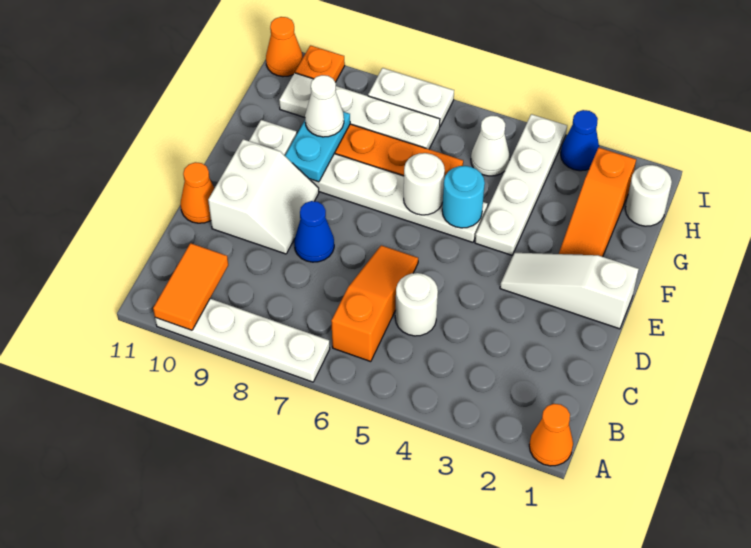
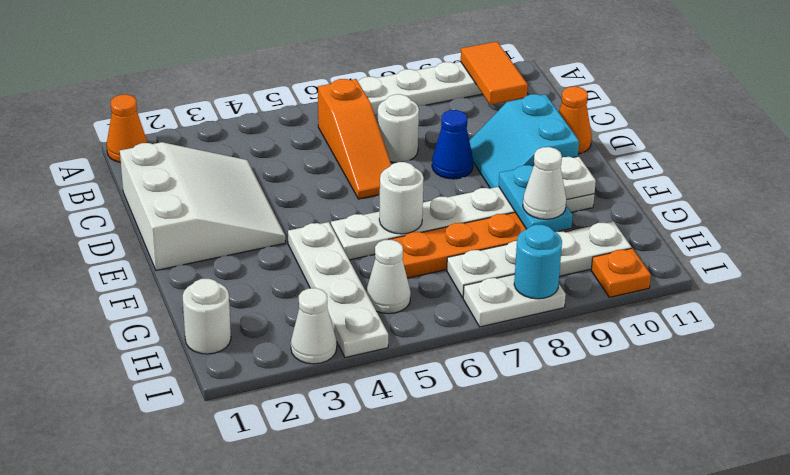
white 1x1 round brick [395,273,438,336] -> white 1x1 round brick moved to [378,94,419,162]
white 2x2 slope [208,139,319,254] -> cyan 2x2 slope [469,94,579,188]
white 1x3 slope [500,253,639,329] -> white 3x3 slope [120,142,285,270]
orange 1x3 slope [559,148,636,257] -> none
cyan 1x1 round brick [442,166,485,228] -> cyan 1x1 round brick moved to [514,225,562,299]
blue 1x1 cone [561,110,599,171] -> white 1x1 cone [291,288,337,364]
orange 1x1 cone [266,17,303,77] -> none

